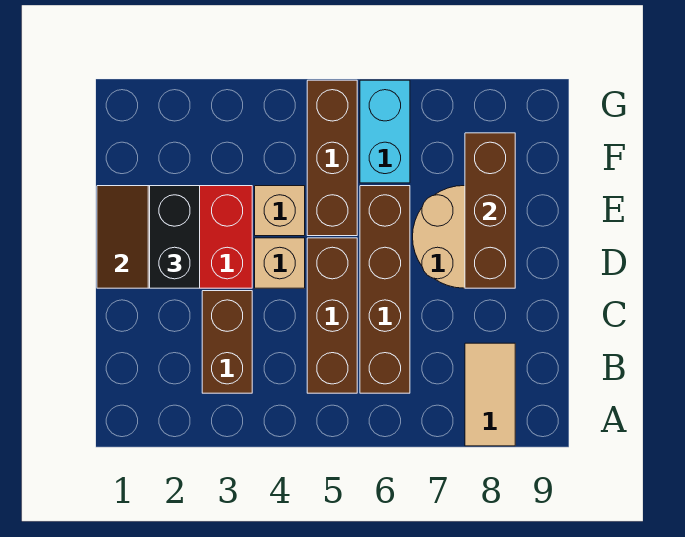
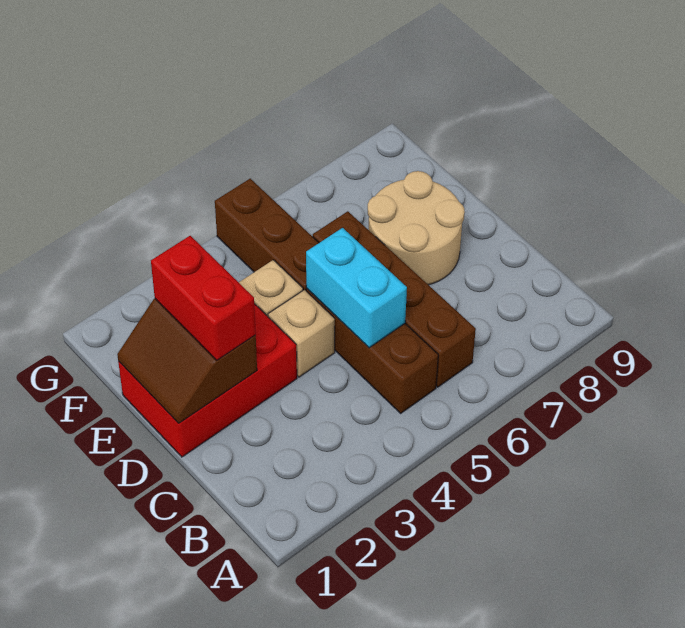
tan 1x2 tile [465,343,515,446] -> none
brown 1x2 brick [202,291,252,393] -> none
black 1x2 brick [150,186,200,288] -> red 1x2 brick [151,236,256,360]
brown 1x3 brick [465,133,515,288] -> none
cyan 1x2 brick [360,80,410,183] -> cyan 1x2 brick moved to [306,228,407,348]

